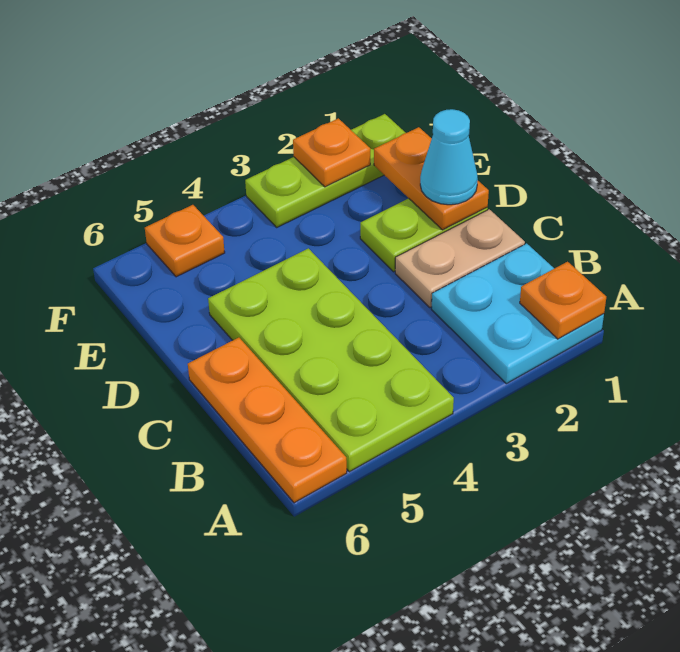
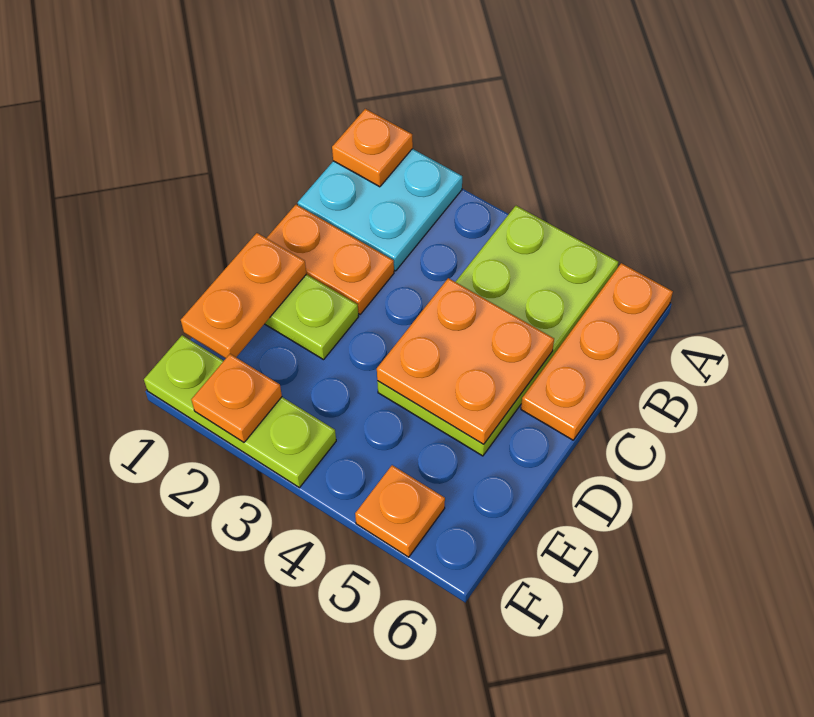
tan 1x2 plate [395,209,525,307] -> orange 1x2 plate [267,205,394,314]
none -> orange 2x2 plate [377,278,554,444]
cyan 1x1 cone [420,109,478,205] -> none

